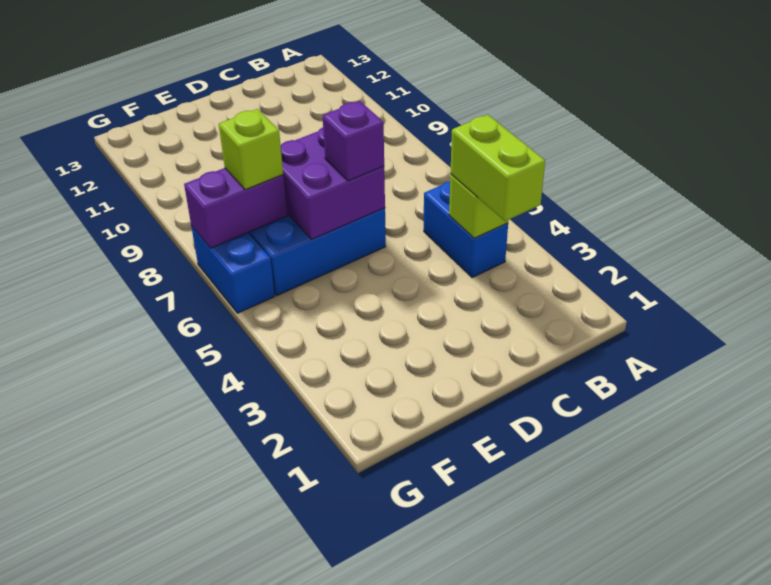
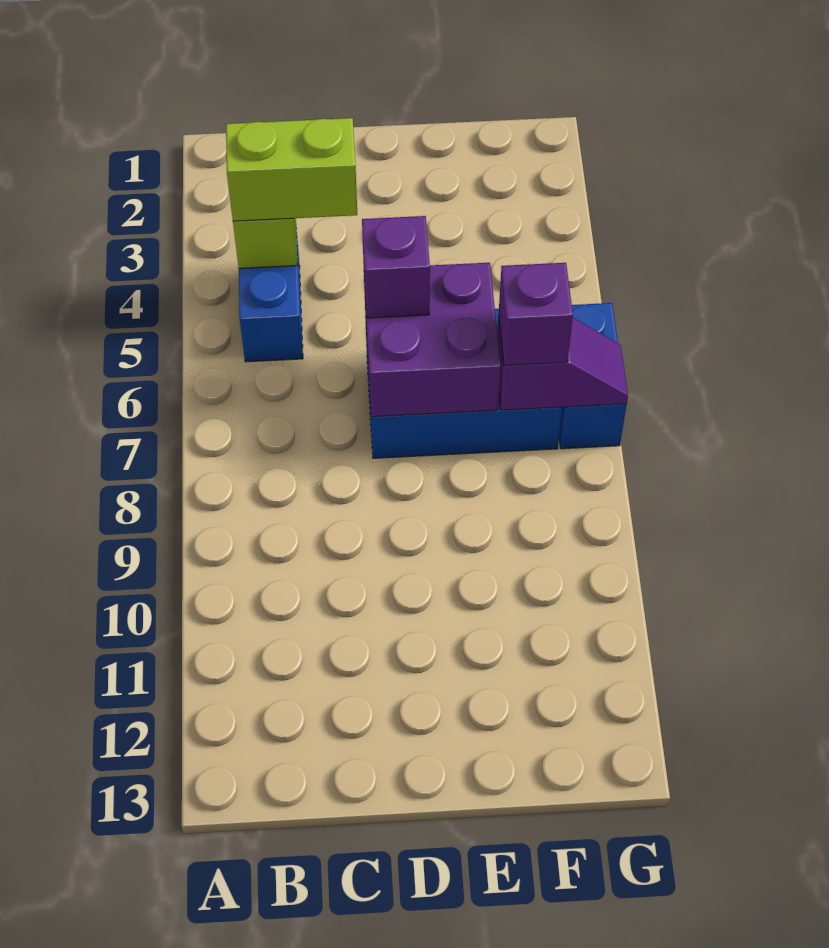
lime 1x2 brick [450,115,545,221] -> lime 1x2 brick turned to [226,118,357,221]
purple 1x2 brick [184,168,287,248] -> purple 1x2 slope [497,315,628,410]
lime 1x1 brick [219,109,283,190] -> purple 1x1 brick [499,263,573,366]

